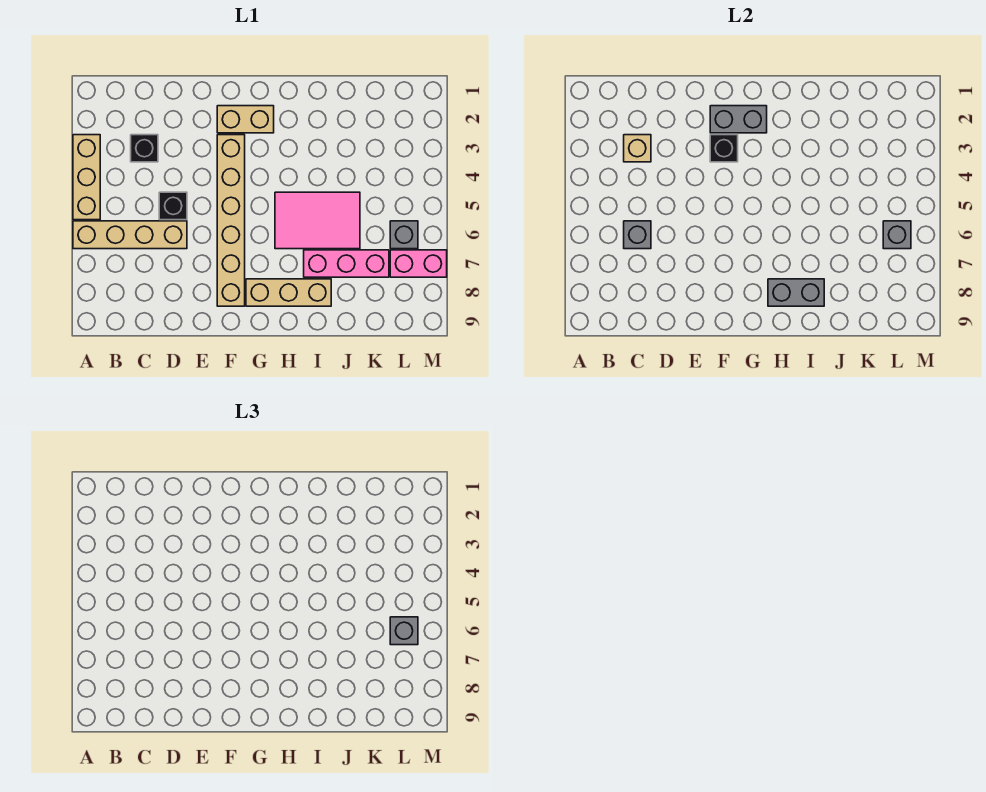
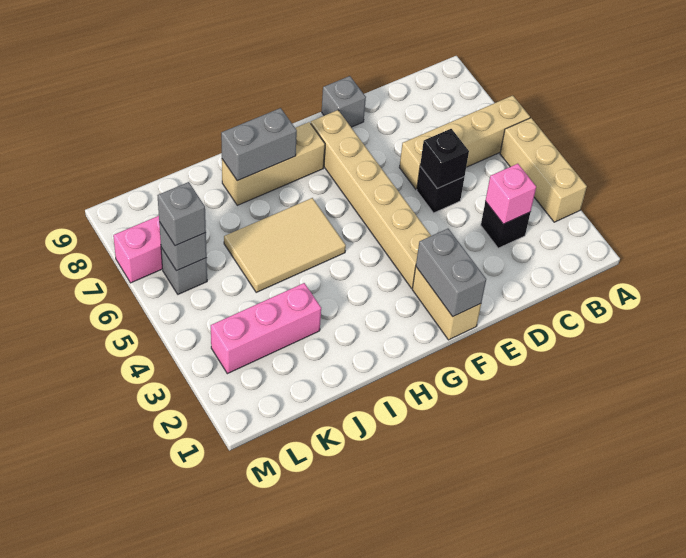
tan 1x1 brick [624,135,651,162] -> pink 1x1 brick [485,164,536,224]
grey 1x1 brick [624,221,651,249] -> grey 1x1 brick moved to [322,76,366,127]
tan 1x2 brick [217,106,274,133] -> tan 1x2 brick turned to [412,267,481,340]
grey 1x2 brick [710,106,767,133] -> grey 1x2 brick turned to [416,229,486,316]
black 1x1 brick [710,135,738,162] -> black 1x1 brick moved to [420,129,469,188]
pink 2x3 tile [275,192,360,249] -> tan 2x3 tile [224,198,346,292]
pink 1x3 brick [304,250,389,277] -> pink 1x3 brick moved to [211,283,321,374]

